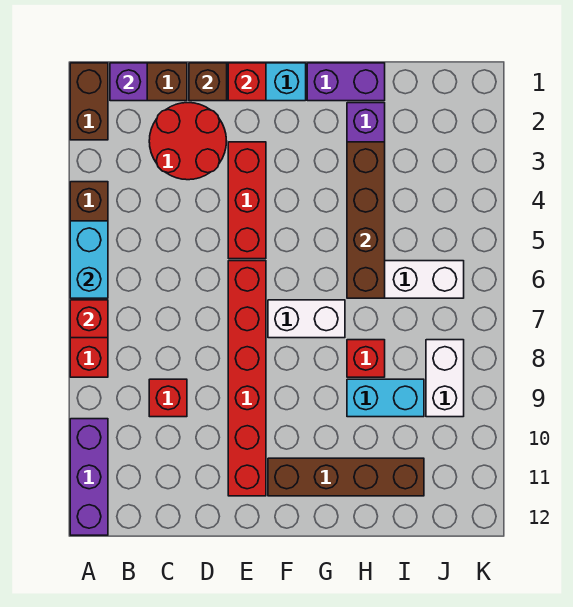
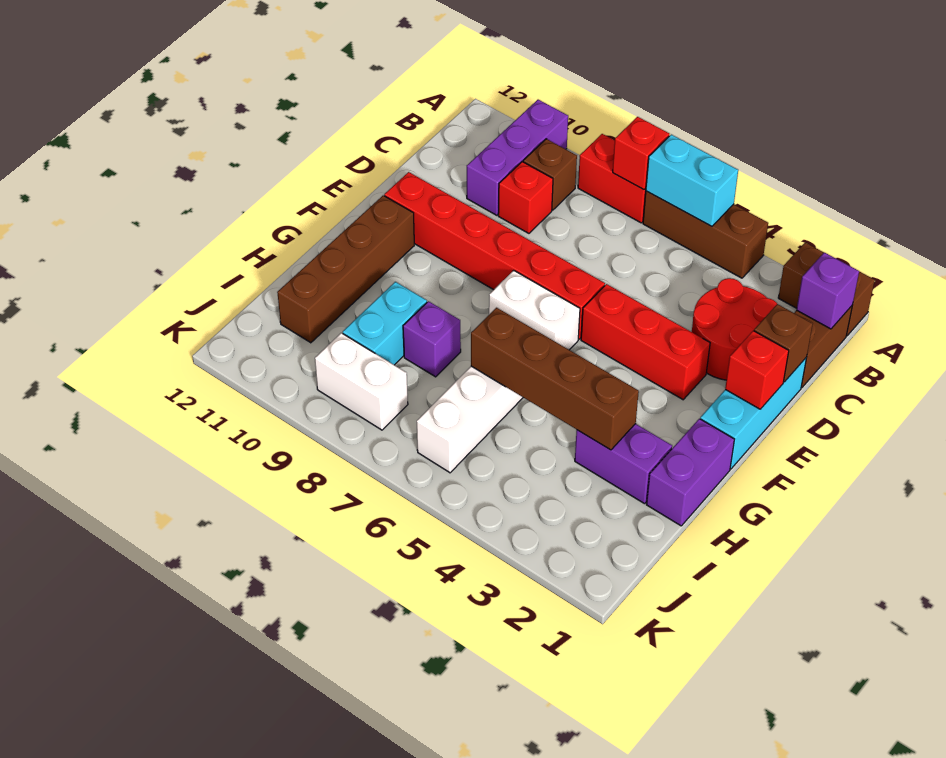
purple 1x3 brick [70,419,108,535] -> purple 1x3 brick turned to [467,100,568,215]
none -> brown 1x1 brick [523,139,577,210]
white 1x2 brick [268,300,345,338] -> white 1x2 brick turned to [489,270,580,350]
red 1x1 brick [347,340,385,377] -> purple 1x1 brick [403,301,461,377]

